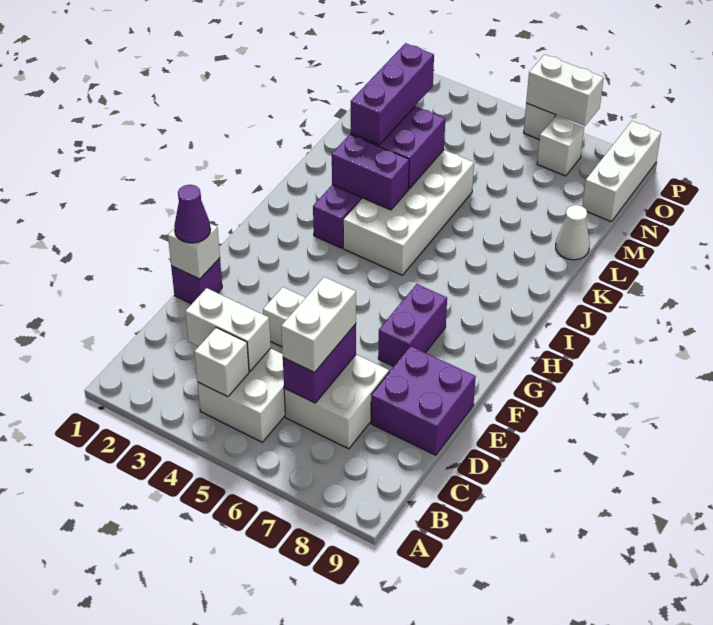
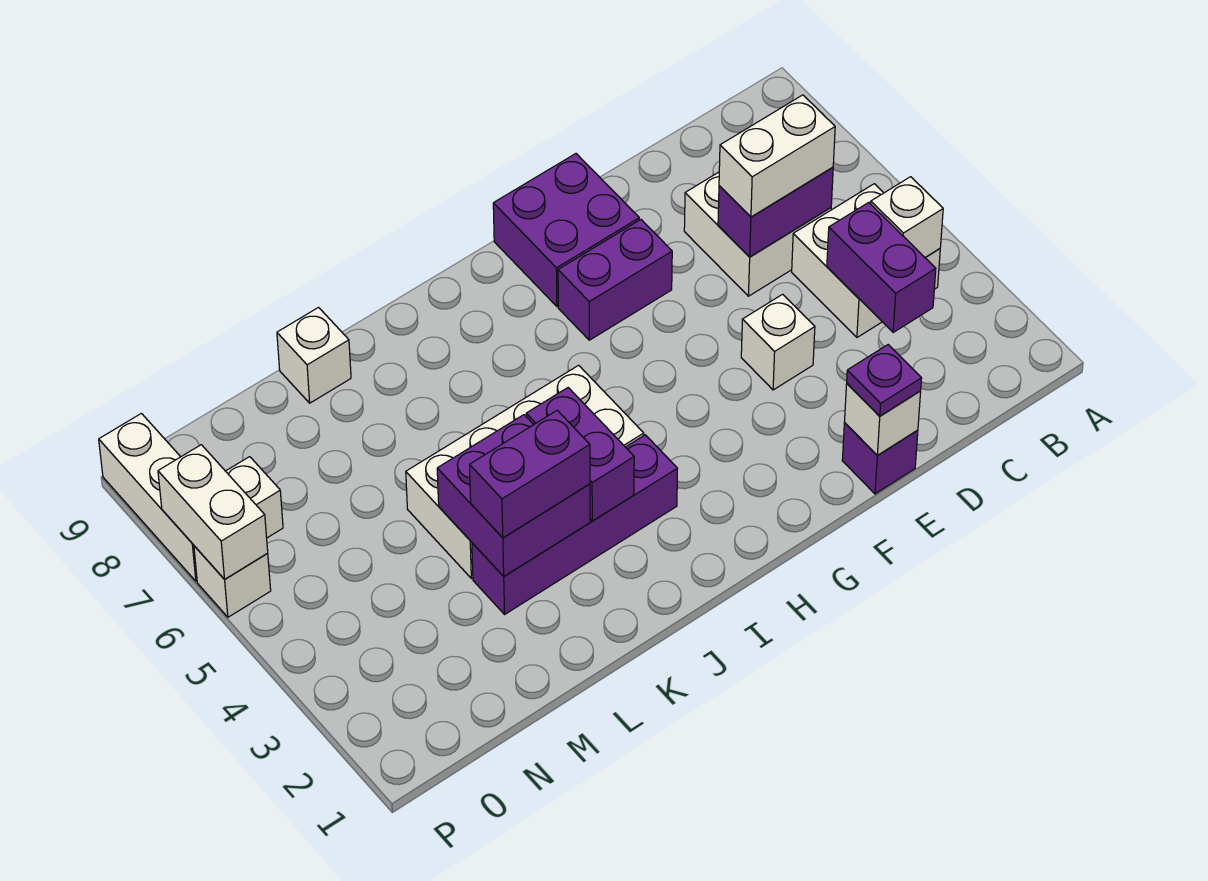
white 1x2 brick [185,288,271,371] -> purple 1x2 brick [827,203,936,332]
purple 2x2 brick [371,346,476,455] -> purple 2x2 brick moved to [493,154,639,306]
purple 1x1 cone [174,185,211,243] -> purple 1x1 plate [847,345,922,416]
purple 1x3 brick [351,43,434,145] -> purple 1x2 brick [470,410,590,538]
white 1x1 cone [556,205,590,260] -> white 1x1 brick [277,308,351,403]
white 1x3 brick [582,121,661,222] -> white 1x3 brick turned to [99,413,197,581]

